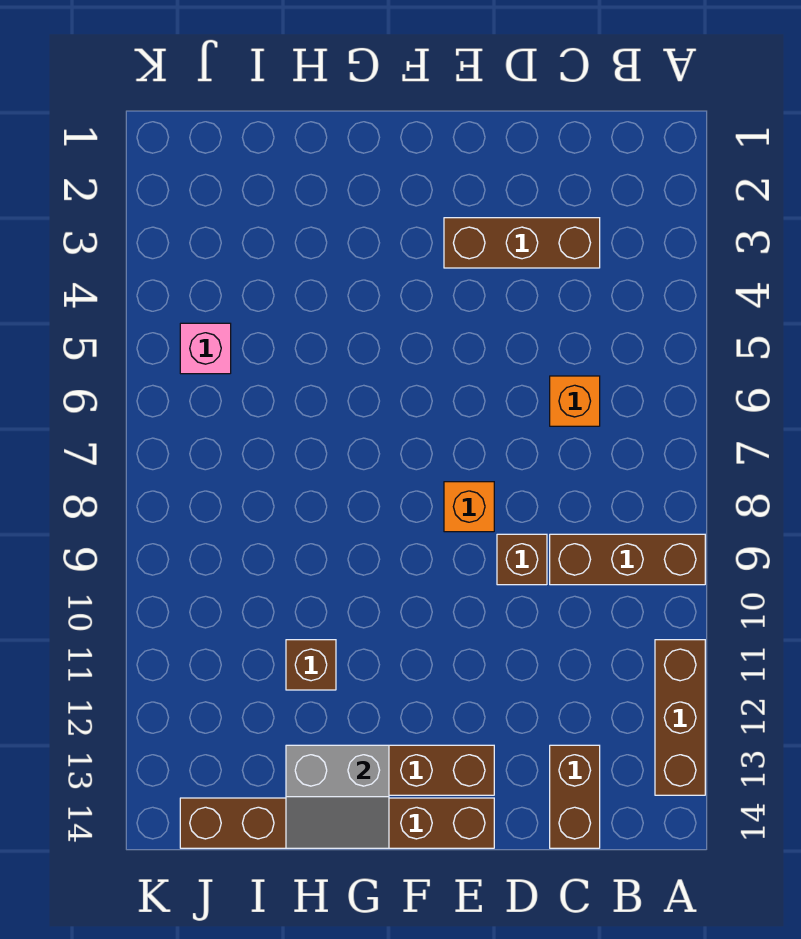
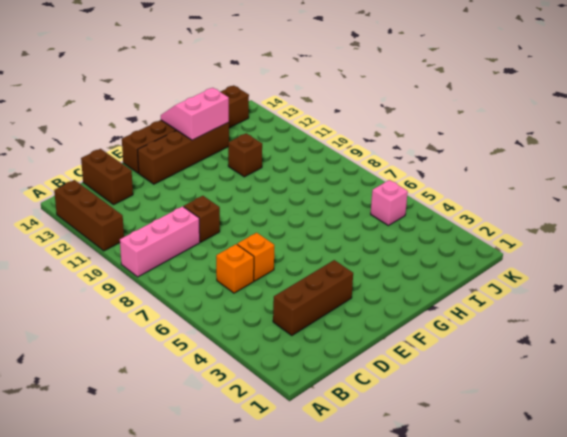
brown 1x3 brick [550,534,705,585] -> pink 1x3 brick [120,206,200,277]
orange 1x1 brick [444,482,494,532] -> orange 1x1 brick moved to [237,233,274,281]
grey 2x2 slope [286,745,389,848] -> pink 2x2 slope [161,88,229,140]

